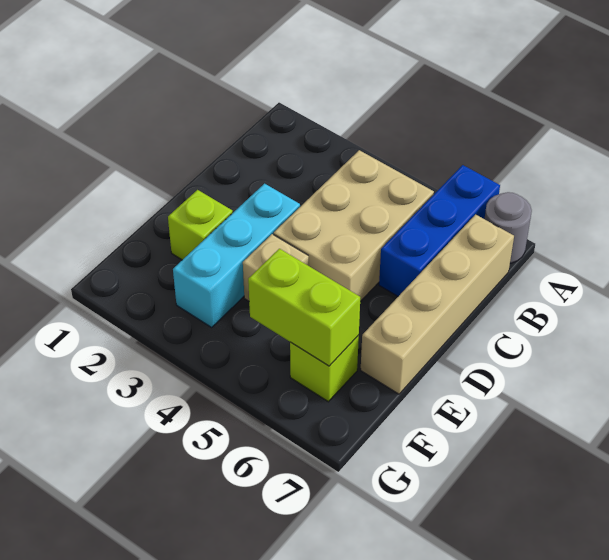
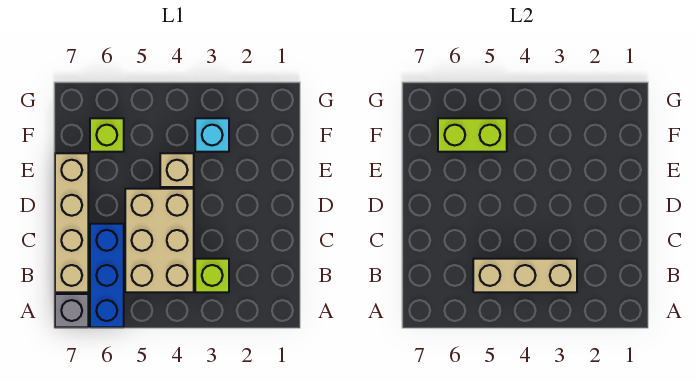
grey 1x1 round brick [485,192,532,263] -> grey 1x1 brick [55,294,88,327]
none -> tan 1x3 brick [473,259,577,292]
cyan 1x3 brick [173,184,300,327] -> cyan 1x1 brick [195,118,229,152]
lime 1x1 brick [168,190,233,260] -> lime 1x1 brick moved to [195,259,229,292]

